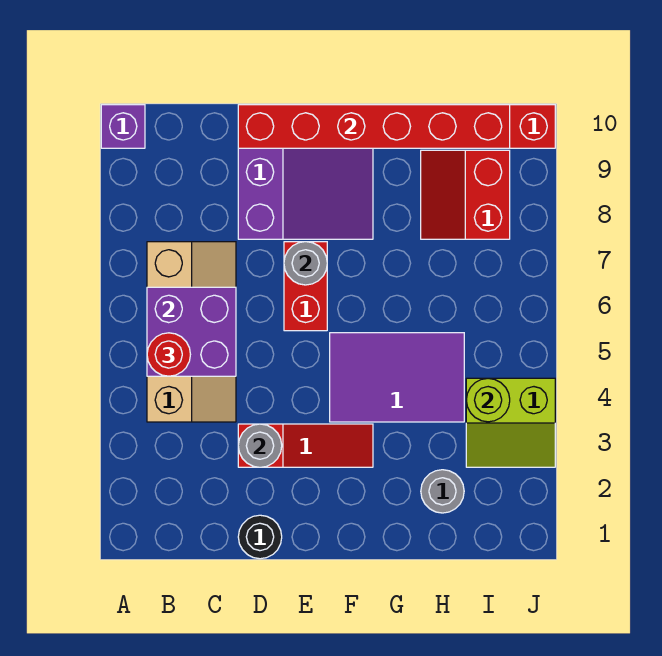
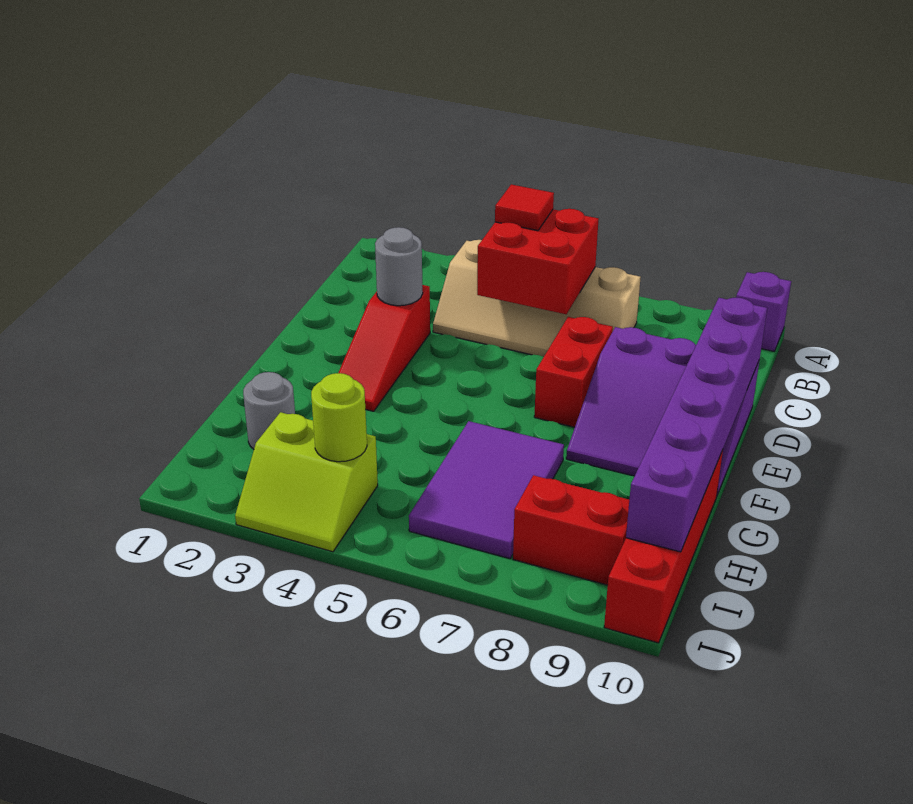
purple 2x2 brick [147,287,236,376] -> red 2x2 brick [477,209,599,314]
red 1x1 round brick [147,333,190,376] -> red 1x1 tile [495,184,554,231]
black 1x1 round brick [238,515,282,559] -> none
red 1x6 brick [238,105,510,148] -> purple 1x6 brick [626,298,767,552]
red 1x2 brick [284,242,327,331] -> red 1x2 brick turned to [534,317,613,427]
grey 1x1 round brick [284,242,327,285] -> none
purple 2x3 tile [330,333,464,422] -> purple 2x3 tile moved to [409,421,564,559]
lime 2x2 slope [466,378,555,467] -> lime 2x2 slope turned to [235,412,378,552]

